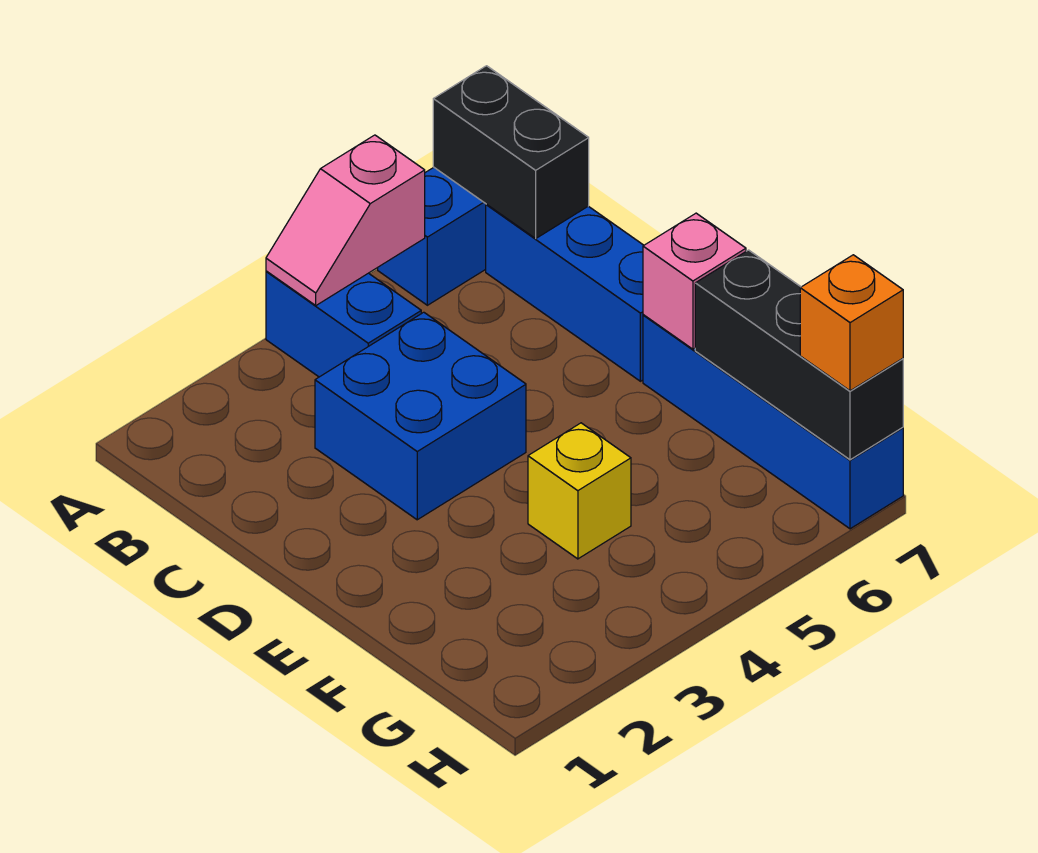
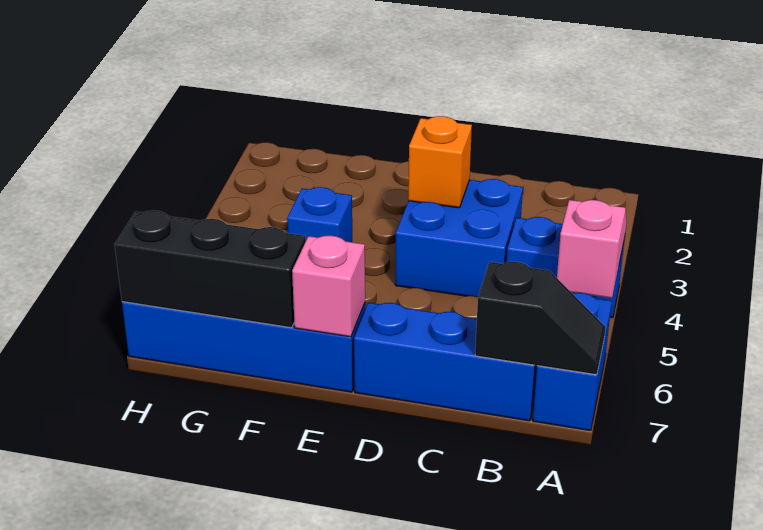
black 1x2 brick [433,66,589,238] -> black 1x2 slope [475,262,605,375]
yellow 1x1 brick [528,423,631,559] -> blue 1x1 brick [287,187,352,242]
orange 1x1 brick [800,255,903,391] -> orange 1x1 brick moved to [408,116,472,208]

